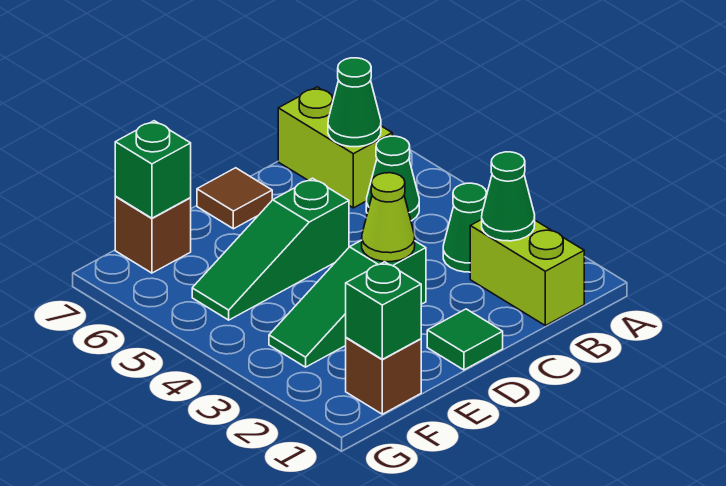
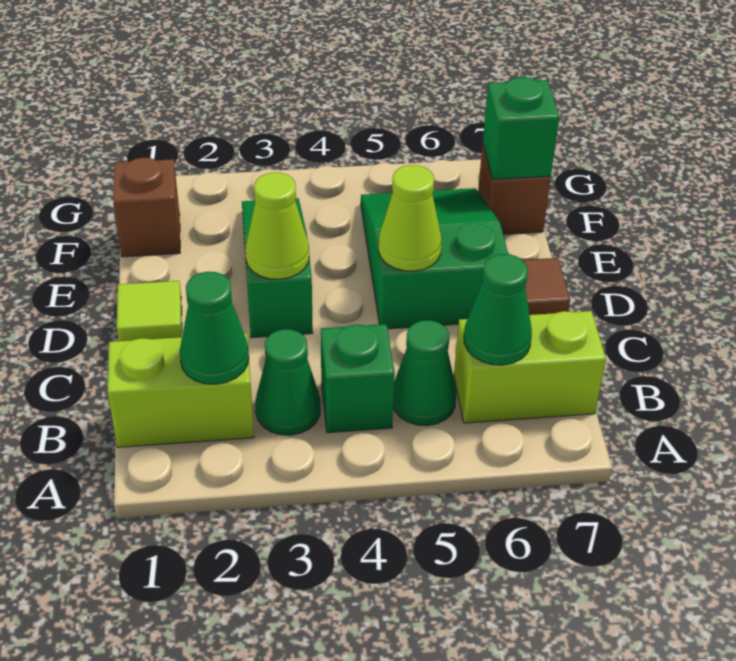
green 1x1 tile [427,309,503,370] -> lime 1x1 tile [117,281,182,341]
green 1x3 slope [192,178,349,320] -> green 2x3 slope [361,188,508,329]
none -> lime 1x1 cone [378,165,442,271]
green 1x1 brick [346,262,421,359] -> green 1x1 brick moved to [321,324,395,433]

